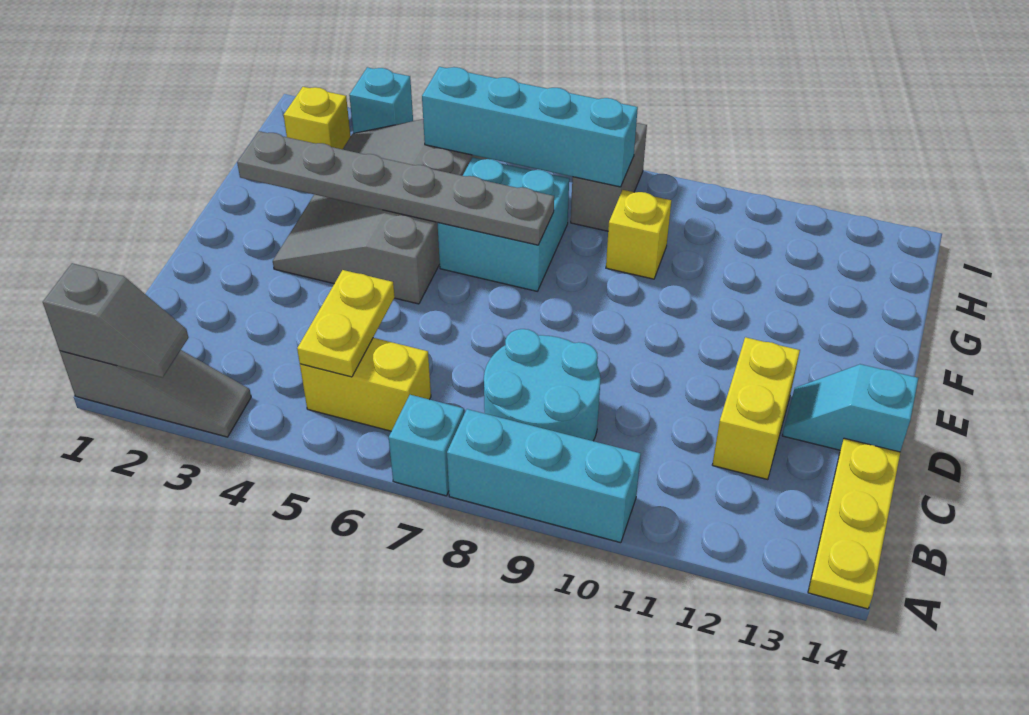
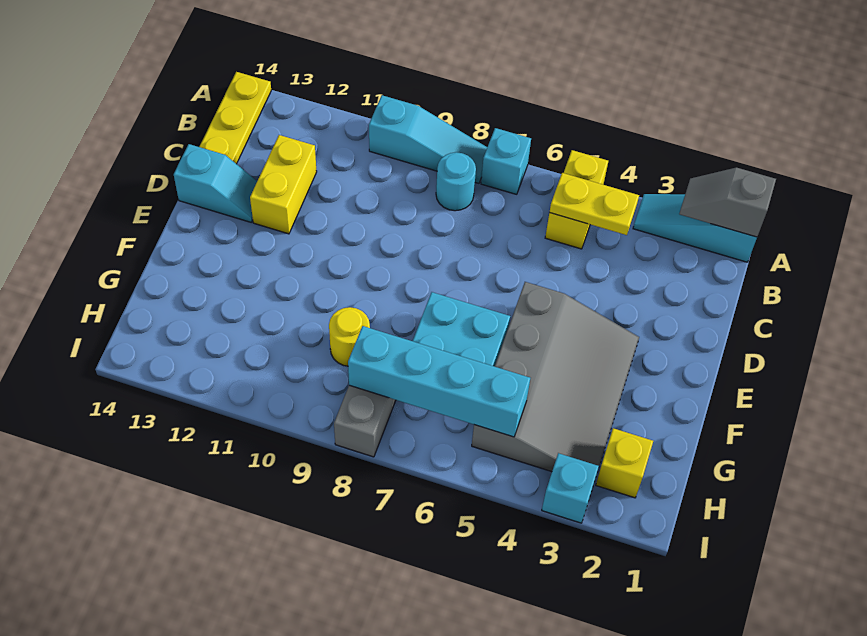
grey 1x3 slope [60,350,251,437] -> cyan 1x3 slope [633,194,757,262]
cyan 1x3 brick [447,409,641,543] -> cyan 1x3 slope [369,95,487,183]
yellow 1x2 brick [300,338,431,431] -> yellow 1x2 brick turned to [545,150,608,249]
yellow 1x2 plate [297,270,395,377] -> yellow 1x2 plate turned to [549,173,639,235]
cyan 2x2 round brick [484,329,601,441] -> cyan 1x1 round brick [436,152,476,211]
grey 1x6 plate [237,131,554,245] -> none
yellow 1x1 brick [606,190,671,279] -> yellow 1x1 round brick [329,307,370,366]

